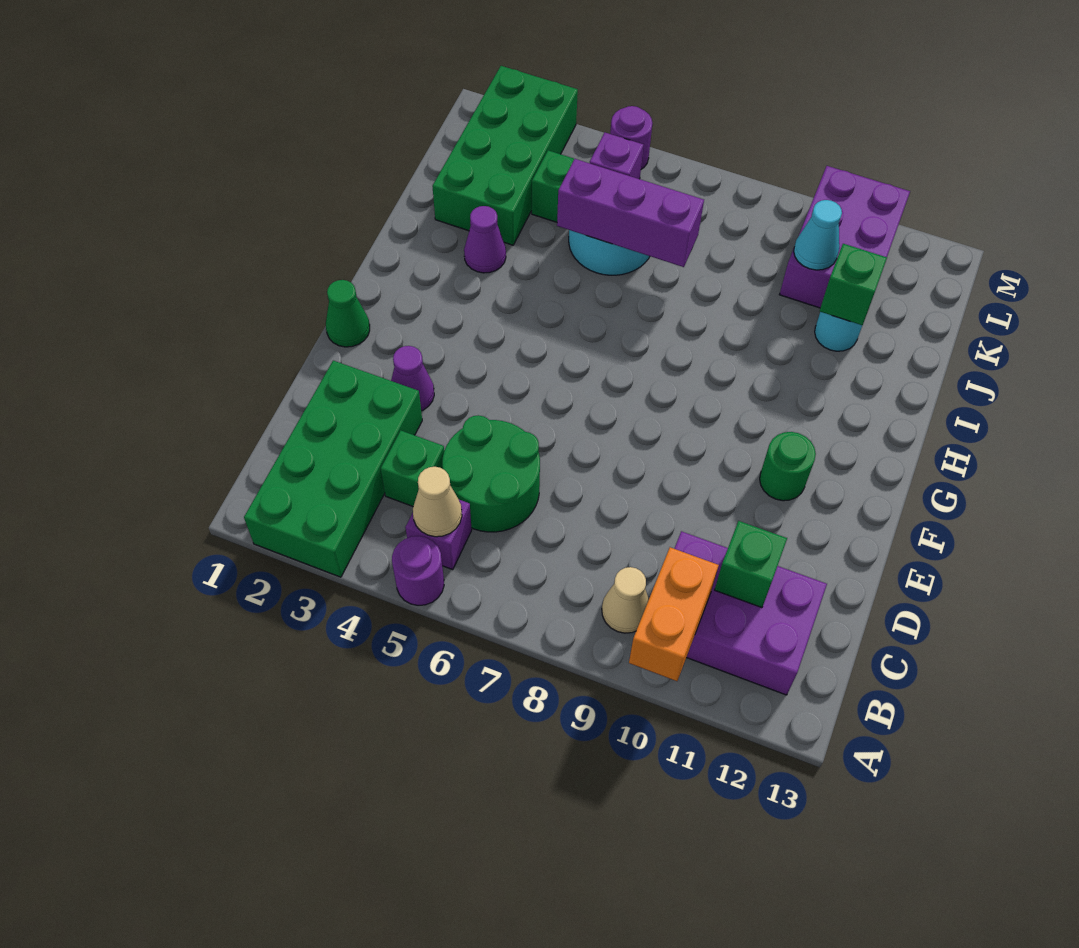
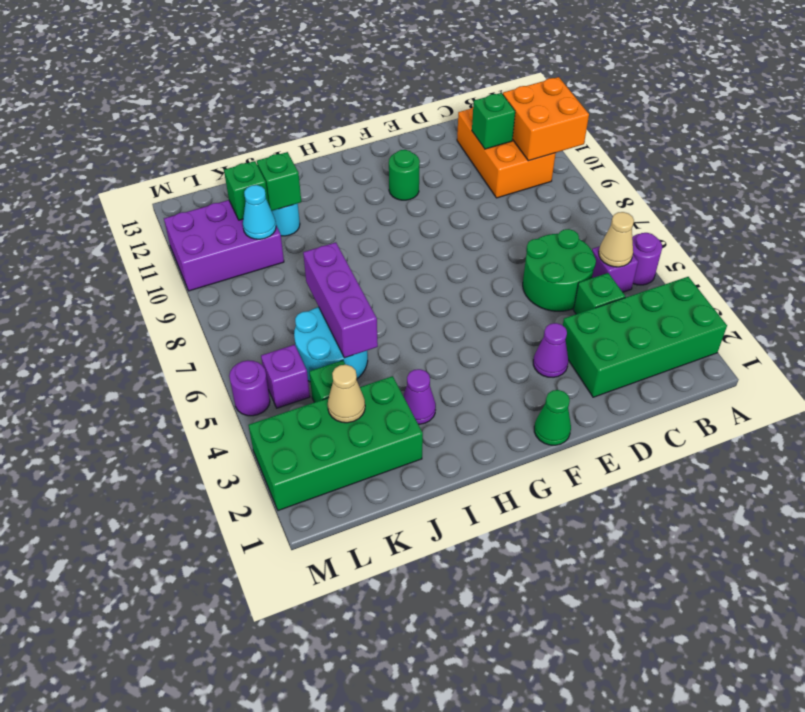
orange 1x2 brick [629,547,719,681] -> orange 2x2 brick [503,77,589,161]
tan 1x1 cone [602,567,649,633] -> tan 1x1 cone moved to [328,365,365,423]
purple 2x3 brick [674,531,827,695] -> orange 2x3 brick [457,107,556,198]
none -> green 1x1 brick [224,161,268,220]

